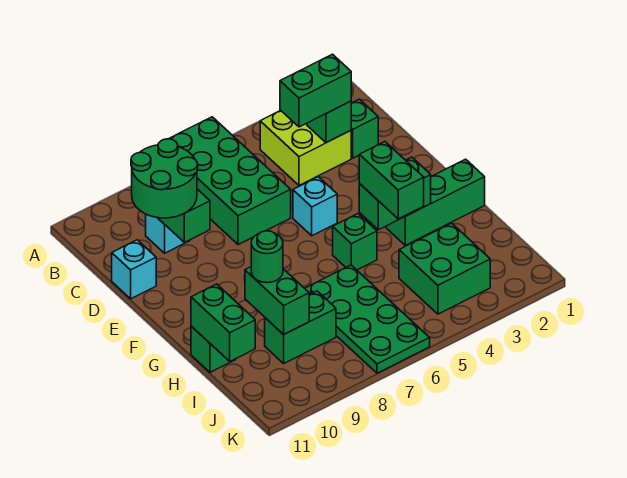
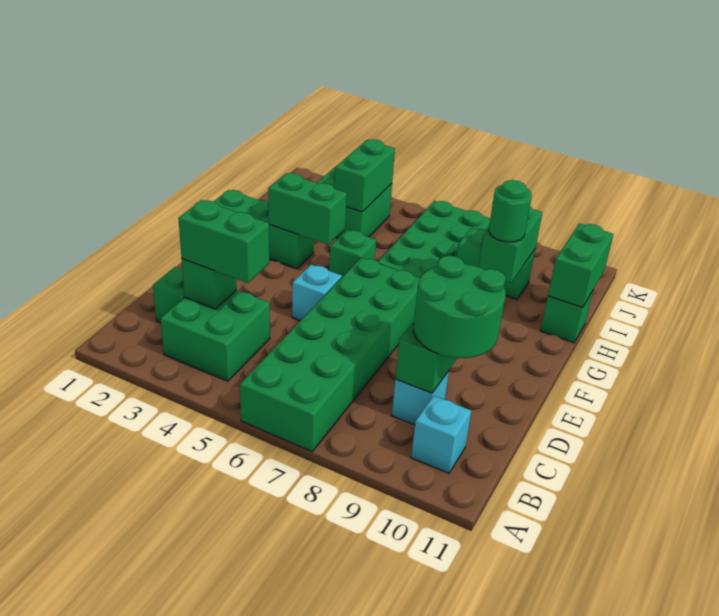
green 2x4 brick [169,117,291,245] -> green 2x6 brick [240,258,420,452]
lime 2x2 brick [260,110,351,185] -> green 2x2 brick [160,290,270,381]
cyan 1x1 brick [112,240,156,299] -> cyan 1x1 brick moved to [411,396,471,473]
green 1x2 brick [359,142,424,219] -> green 1x2 brick moved to [334,139,395,212]

